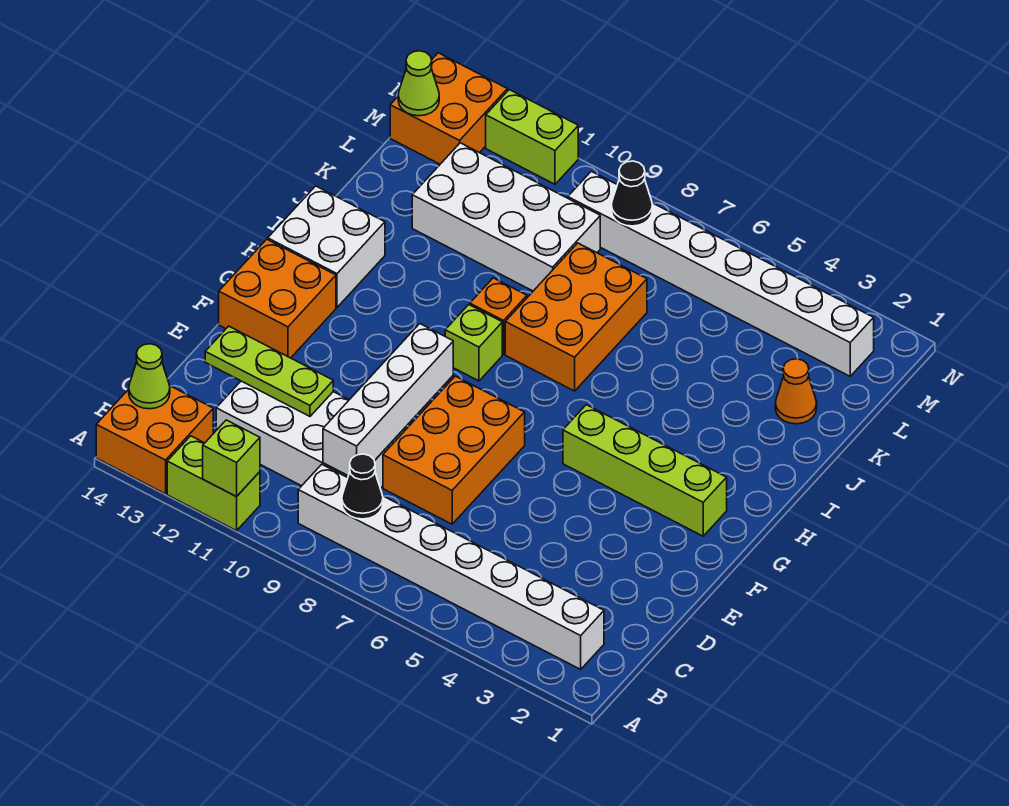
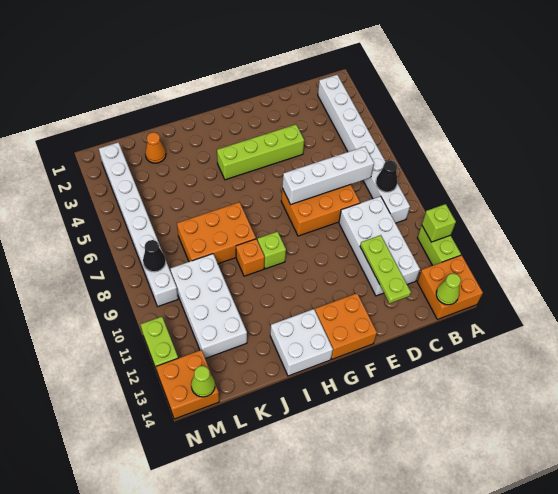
white 1x4 brick [323,324,453,476] -> white 1x4 brick moved to [282,147,374,204]
lime 1x4 brick [563,405,727,536] -> lime 1x4 brick turned to [217,125,304,180]

